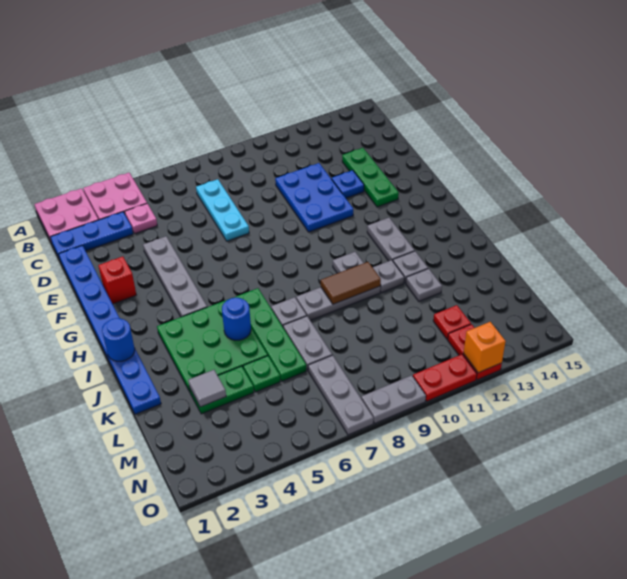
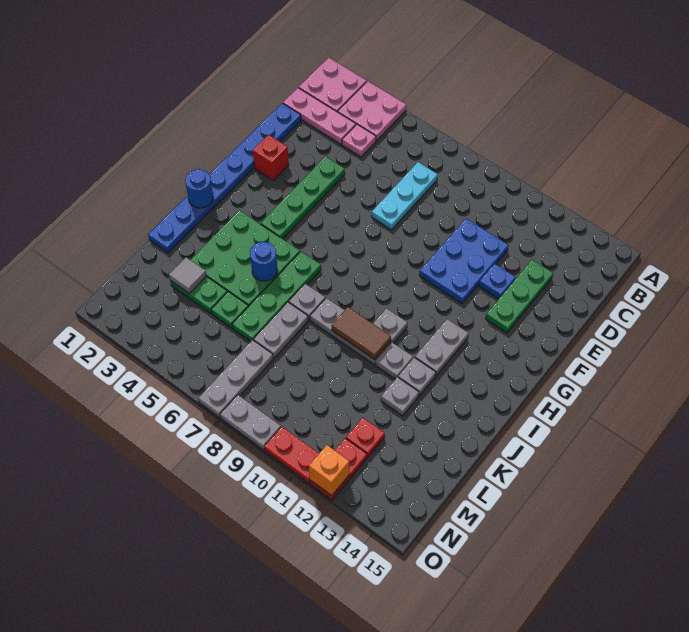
blue 1x3 plate [50,212,133,259] -> pink 1x3 plate [283,88,356,144]
grey 1x4 plate [143,236,207,317] -> green 1x4 plate [261,156,345,239]

